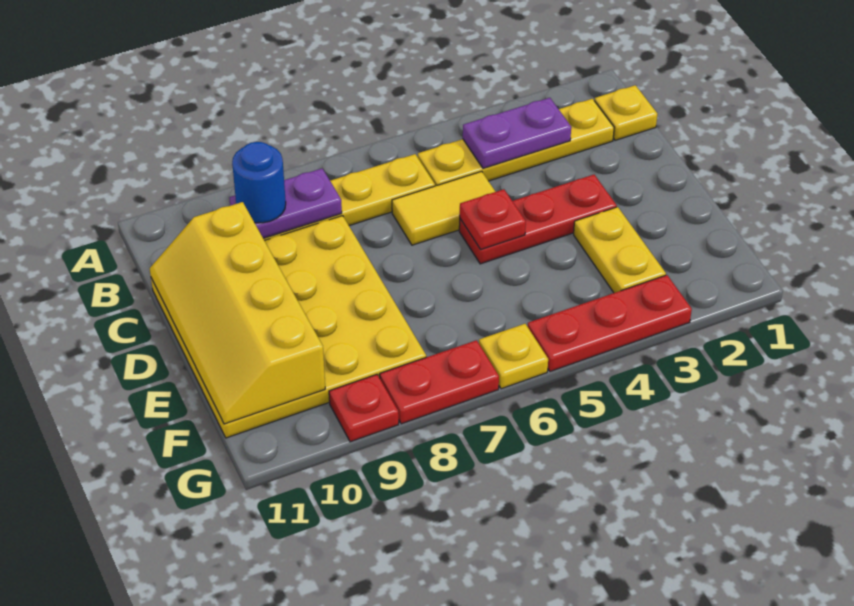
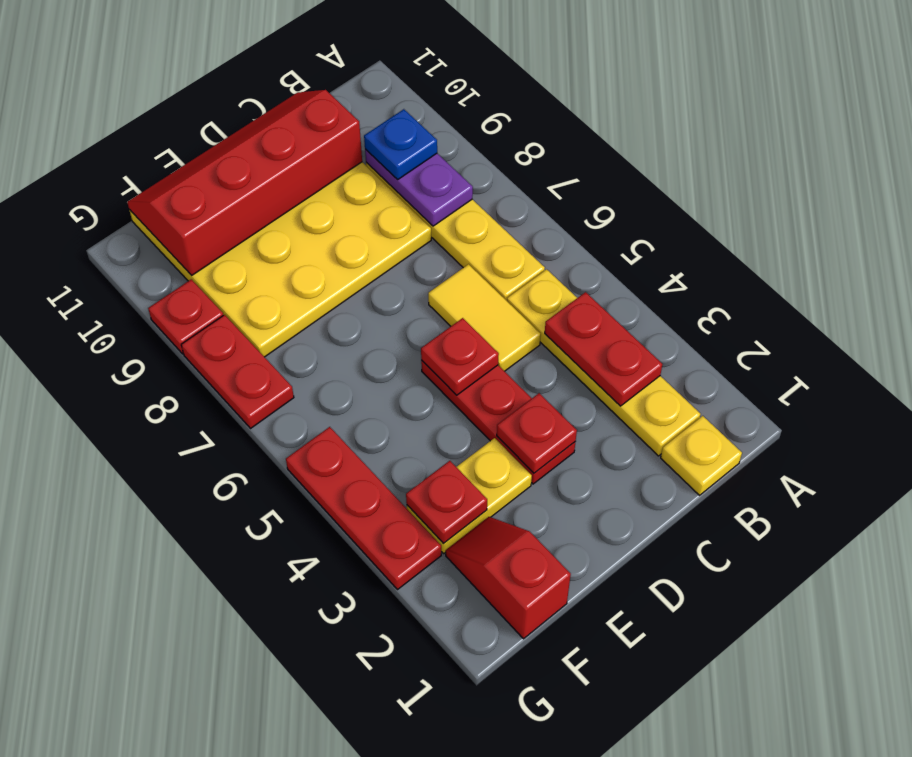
purple 1x2 plate [463,98,571,168] -> red 1x2 plate [545,292,662,406]
blue 1x1 round brick [232,142,286,223] -> blue 1x1 plate [364,109,437,180]
yellow 2x4 slope [150,202,325,424] -> red 2x4 slope [127,90,362,275]
none -> red 1x1 plate [497,393,577,473]
none -> red 1x2 slope [445,517,571,639]
none -> red 1x1 plate [406,461,487,544]
yellow 1x1 plate [479,324,548,389] -> none

